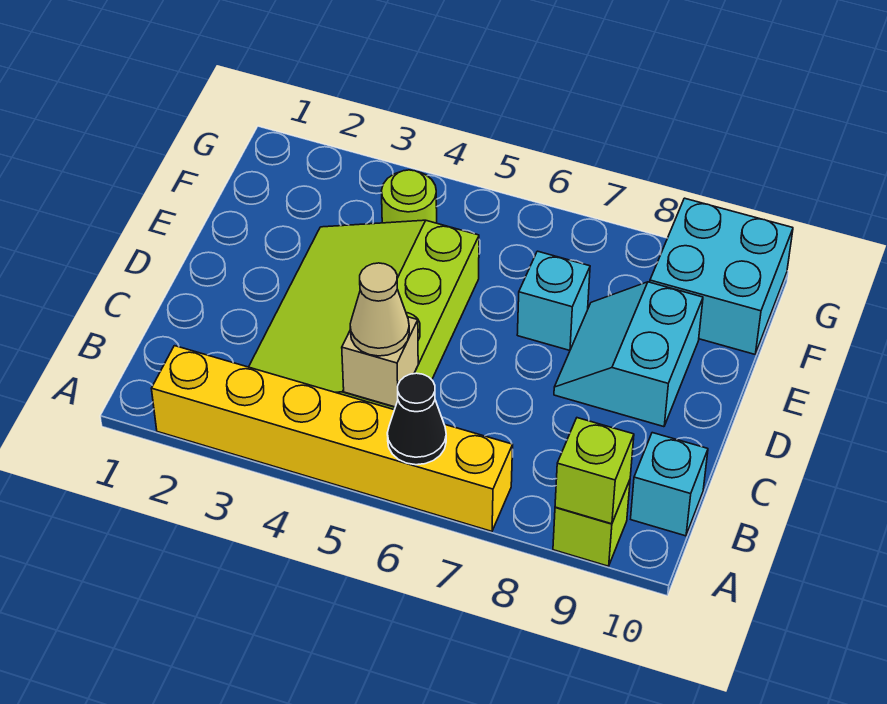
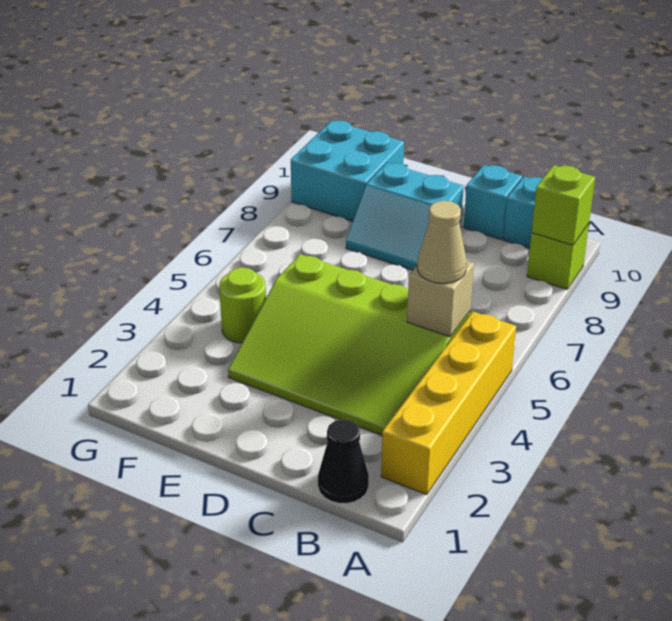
yellow 1x6 brick [151,346,513,531] -> yellow 1x4 brick [381,312,516,495]
black 1x1 cone [387,373,446,465] -> black 1x1 cone moved to [318,419,369,504]
cyan 1x1 brick [517,251,590,350] -> cyan 1x1 brick moved to [464,165,522,240]

